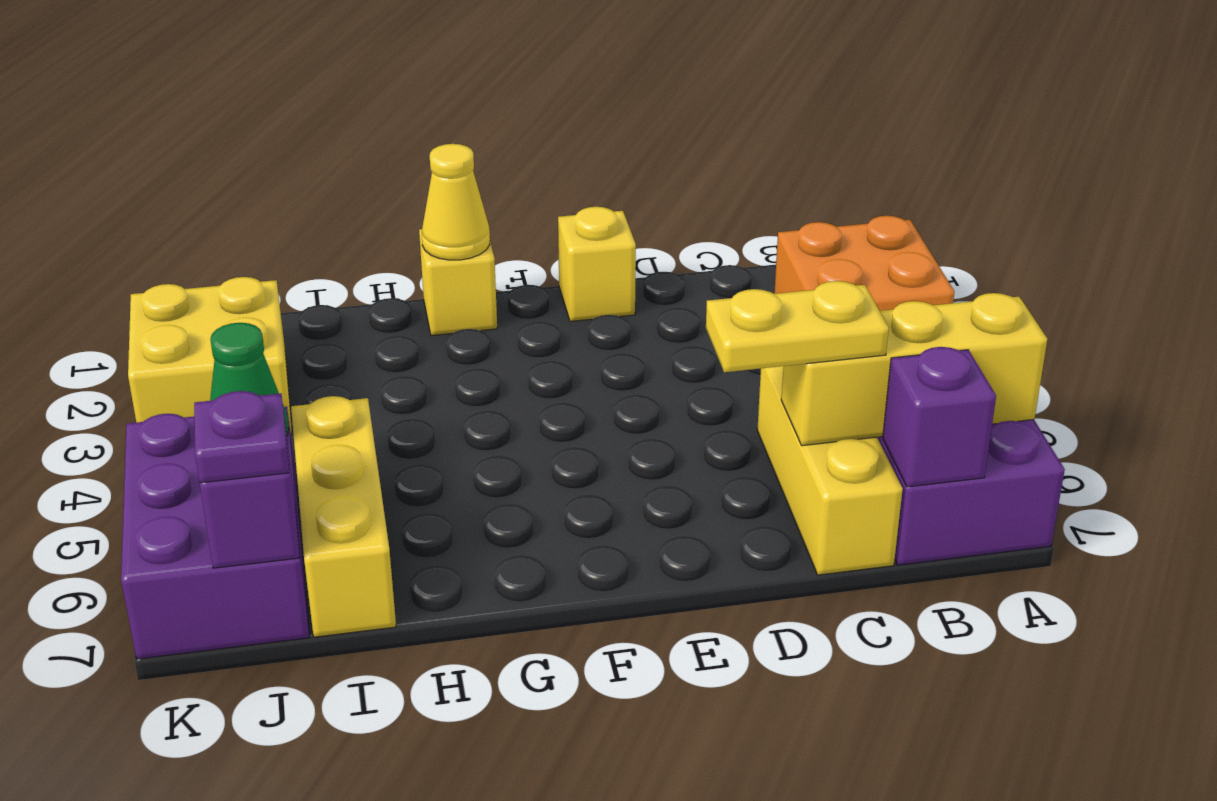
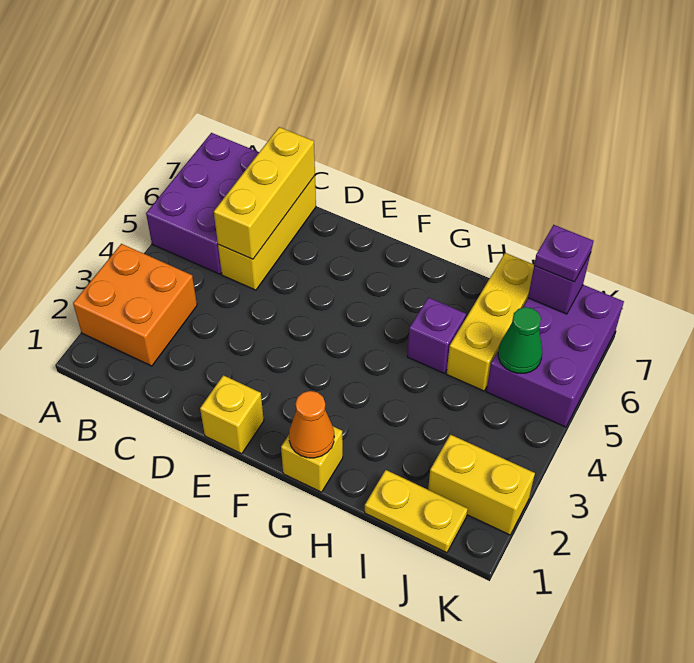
yellow 1x3 brick [781,293,1047,446] -> yellow 1x3 brick turned to [214,127,315,259]
purple 1x1 brick [883,347,996,487] -> purple 1x1 brick moved to [407,297,466,373]
yellow 1x2 plate [706,281,889,372] -> yellow 1x2 plate moved to [365,470,468,553]
yellow 1x1 cone [422,144,490,260] -> orange 1x1 cone [289,391,334,458]
yellow 2x2 brick [128,277,292,434] -> yellow 1x2 brick [428,435,535,535]

